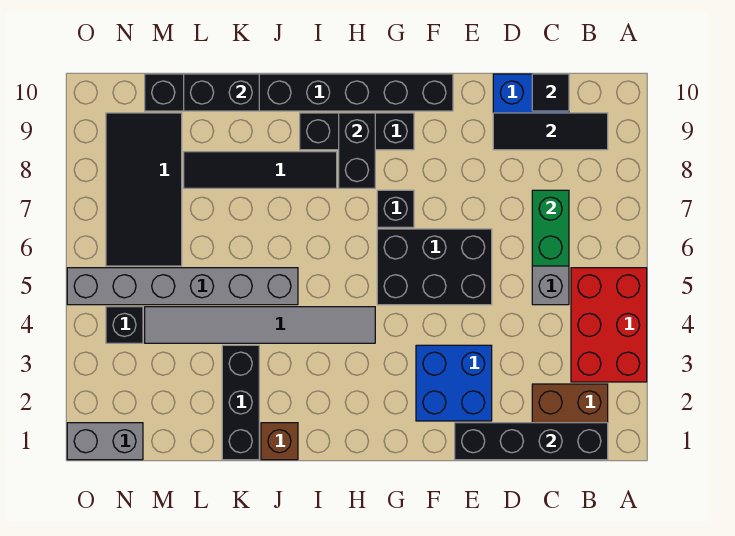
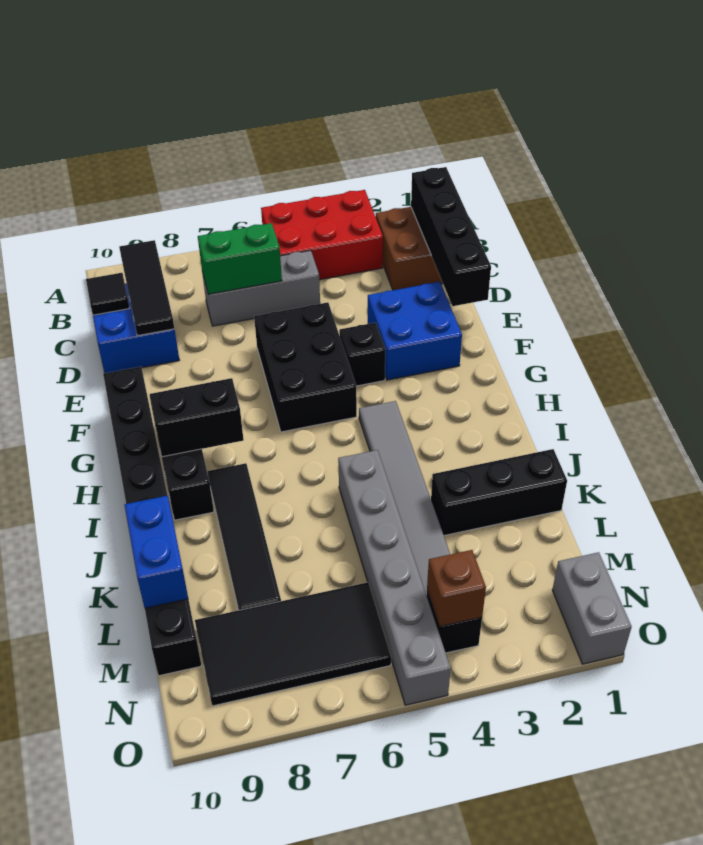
black 1x1 brick [377,190,414,227] -> black 1x1 brick moved to [339,323,385,386]
brown 1x1 brick [261,423,298,460] -> brown 1x1 brick moved to [427,550,486,627]
black 1x2 brick [184,74,259,111] -> blue 1x2 brick [125,496,188,608]

